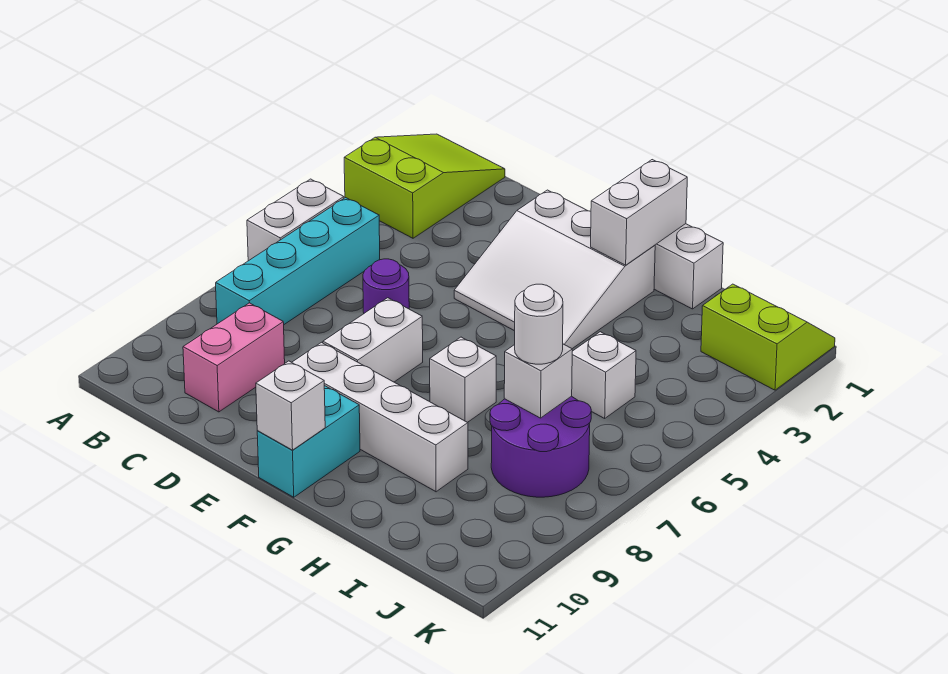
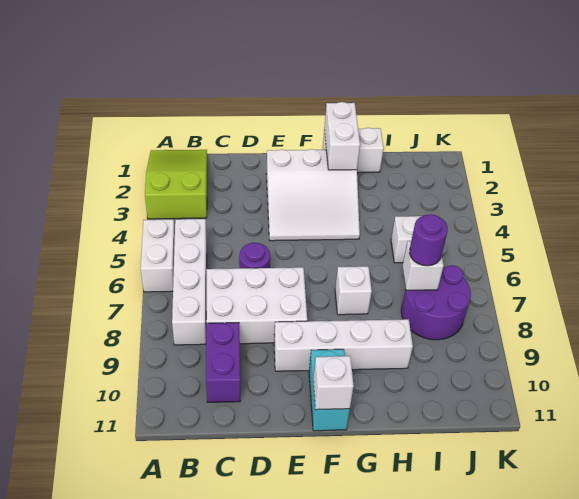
cyan 1x4 brick [216,198,380,324] -> white 1x4 brick [172,219,207,345]
pink 1x2 brick [183,303,285,412] -> purple 1x2 brick [206,323,240,402]
white 1x2 brick [323,298,423,382] -> white 2x3 brick [206,267,307,344]
white 1x1 round brick [515,284,563,364] -> purple 1x1 round brick [409,214,448,266]
lime 2x2 slope [701,284,835,390] -> none

